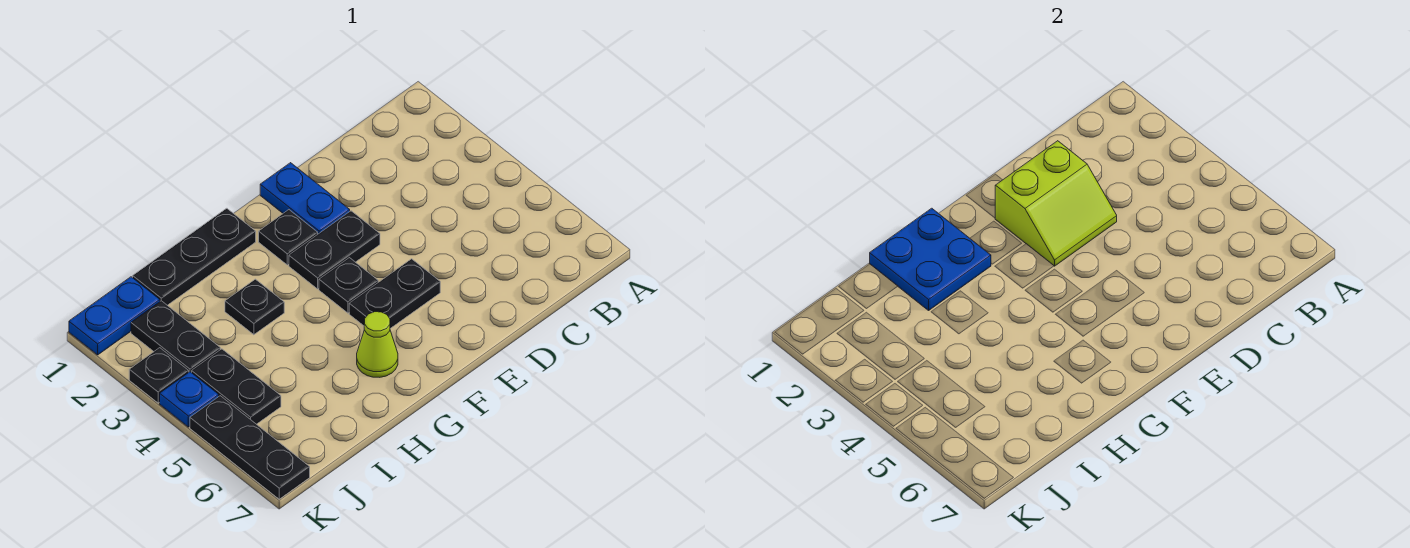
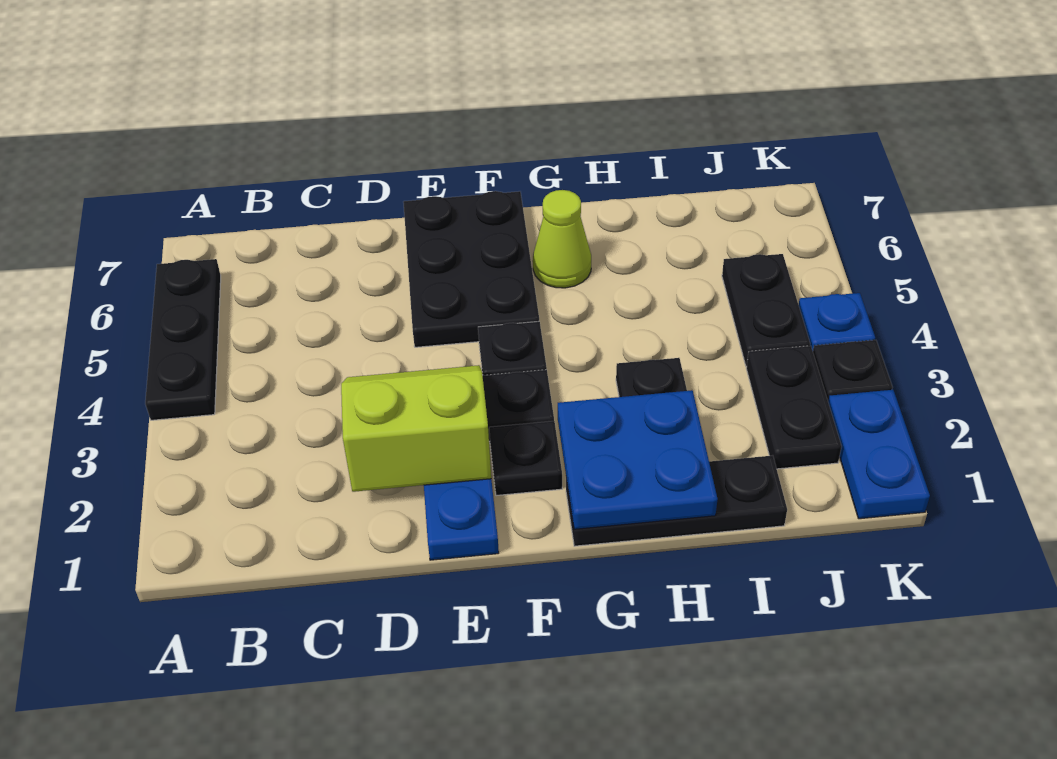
black 1x2 plate [349,259,440,328] -> black 2x3 plate [403,191,539,347]
blue 1x2 plate [69,277,160,355] -> blue 1x2 plate turned to [828,390,930,519]
black 1x3 plate [190,396,310,499] -> black 1x3 plate moved to [145,259,221,420]

